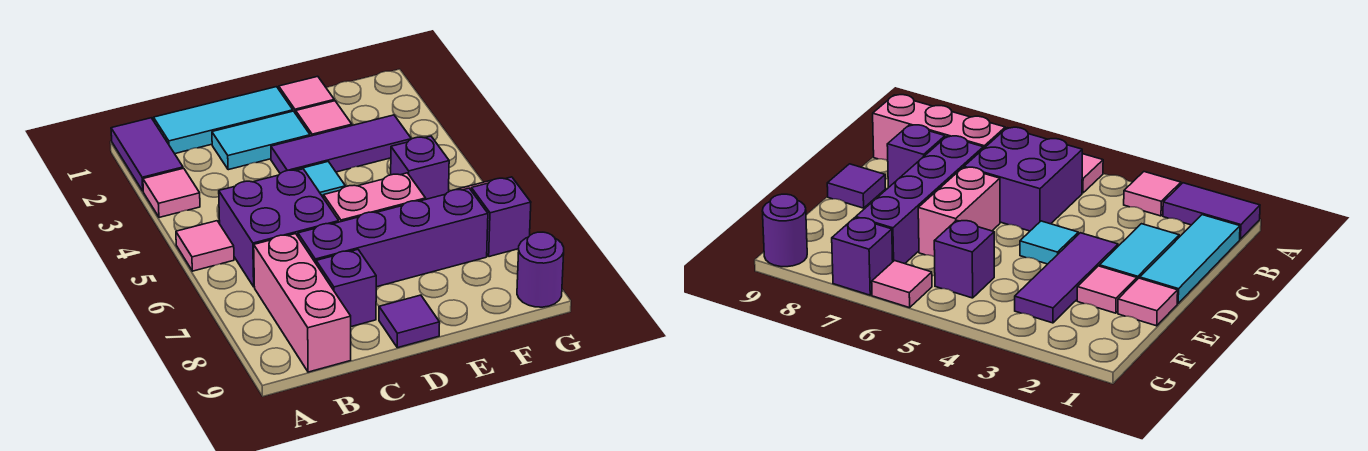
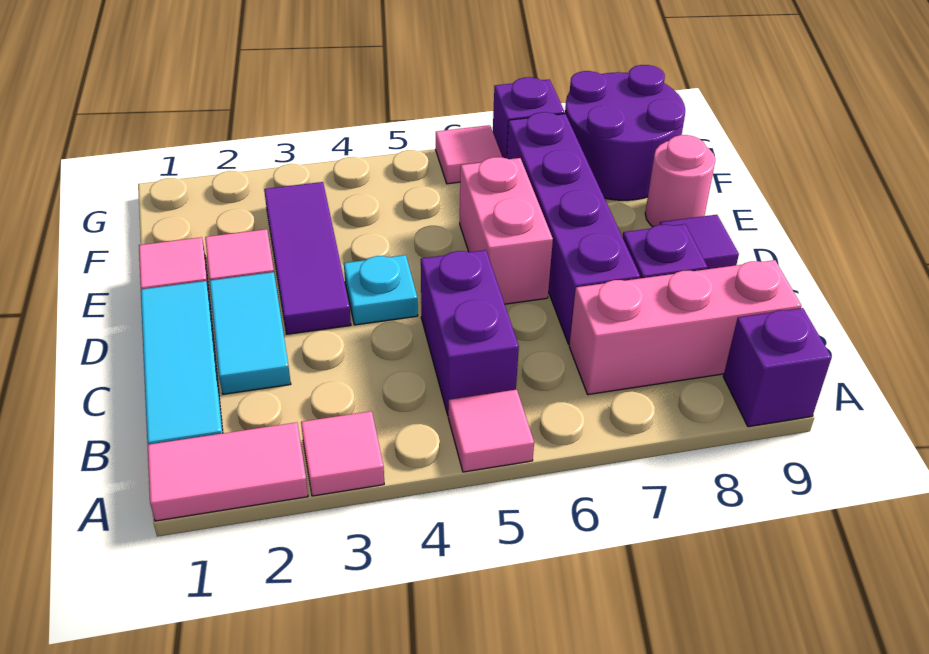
purple 1x2 tile [111,118,183,191] -> pink 1x2 tile [147,422,308,521]
purple 2x2 brick [219,169,339,287] -> purple 1x2 brick [421,250,519,415]
cyan 1x1 tile [295,162,345,198] -> cyan 1x1 plate [344,255,418,325]
none -> pink 1x1 round brick [645,135,716,227]
purple 1x1 brick [391,136,449,199] -> purple 1x1 brick moved to [723,308,832,427]
purple 1x1 round brick [517,232,564,307] -> purple 2x2 round brick [565,65,685,200]

